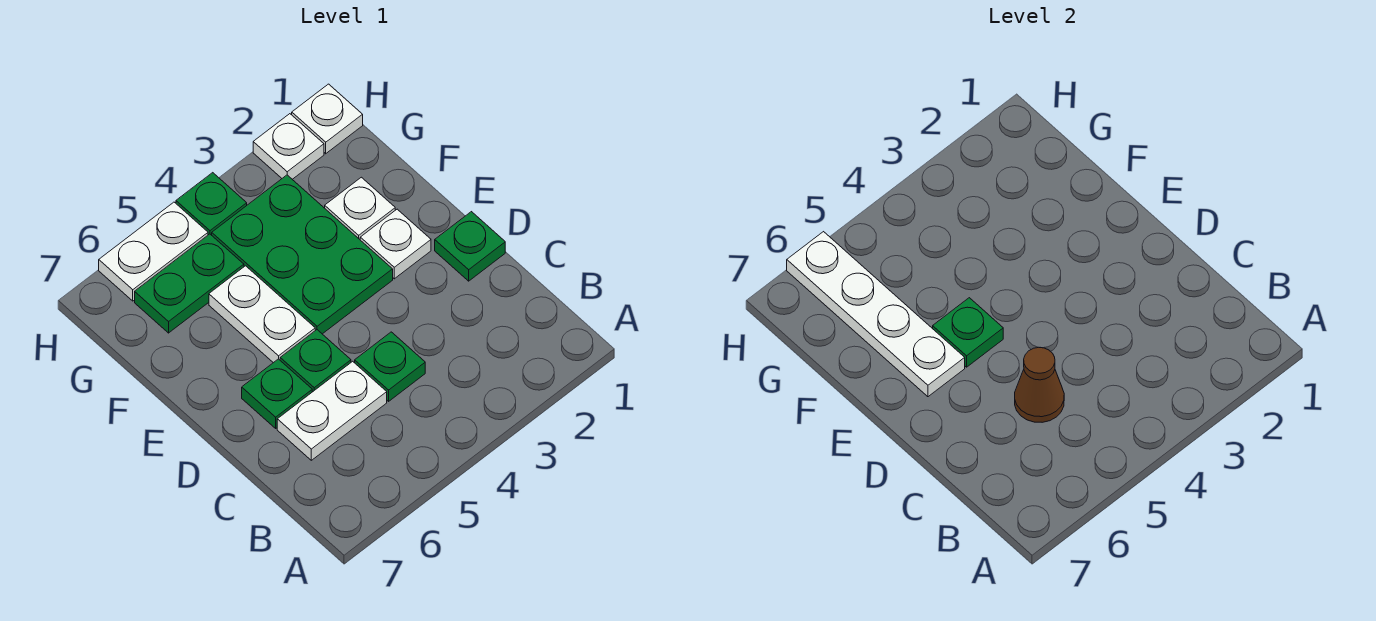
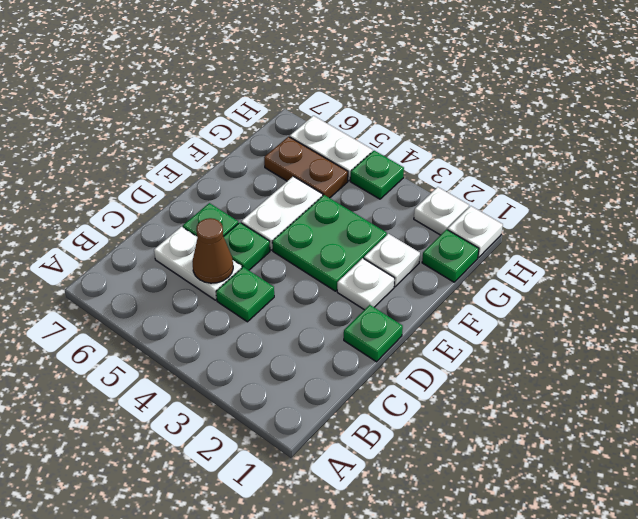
green 2x3 plate [212,175,393,334] -> green 2x2 plate [272,195,387,291]
green 1x1 plate [933,298,1003,367] -> green 1x1 plate moved to [422,229,479,282]
white 1x4 plate [787,232,965,397] -> none
green 1x2 plate [135,234,244,333] -> brown 1x2 plate [264,137,348,198]

